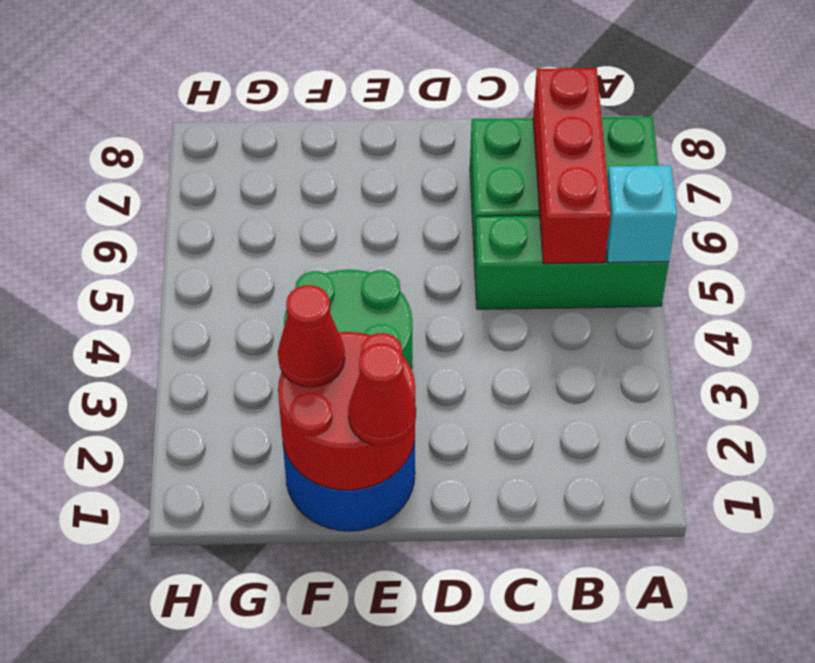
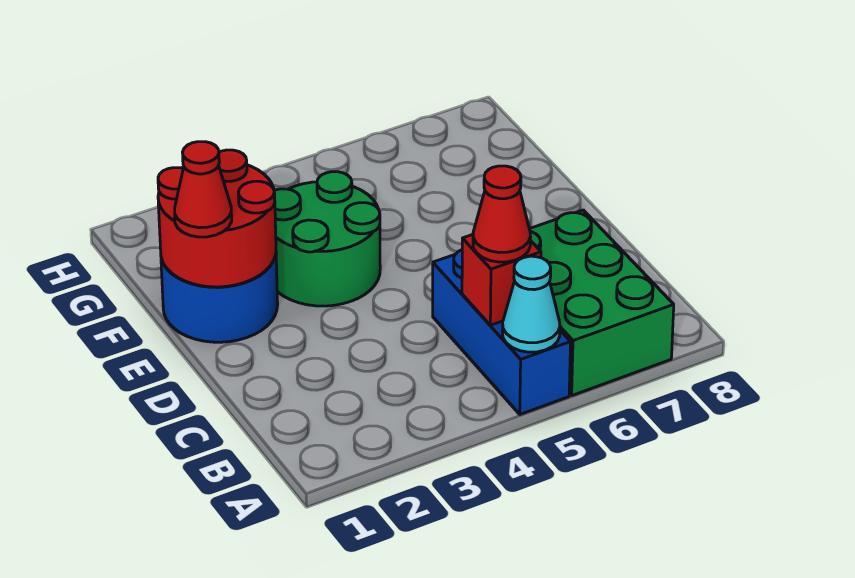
green 1x3 brick [474,215,669,309] -> blue 1x3 brick [433,250,571,414]
cyan 1x1 brick [606,165,677,263] -> cyan 1x1 cone [503,256,560,352]
red 1x3 brick [533,68,611,264] -> red 1x1 brick [462,235,541,325]
red 1x1 cone [278,285,345,387] -> red 1x1 cone moved to [473,166,531,262]

